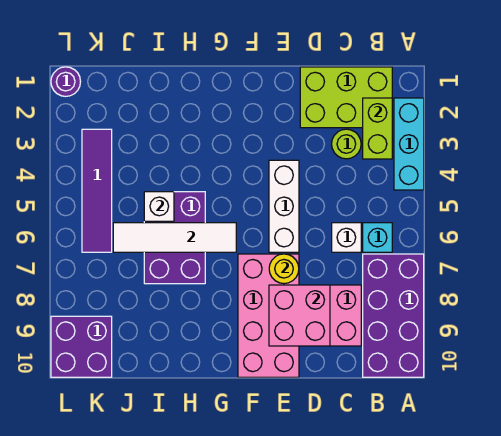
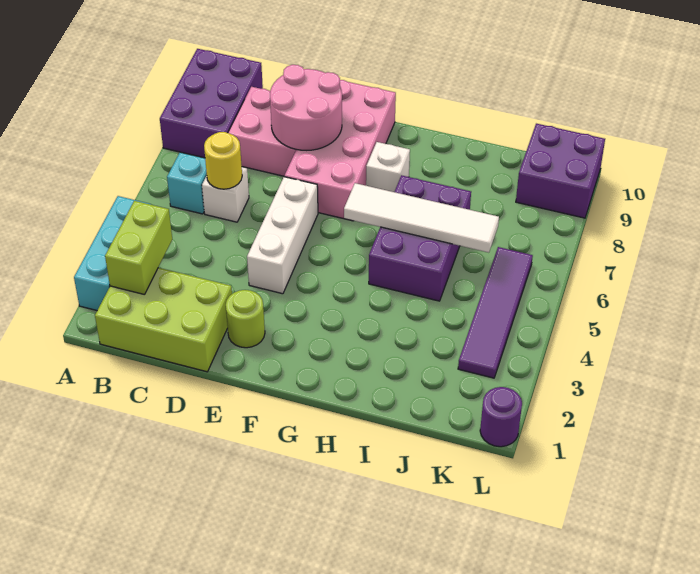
purple 2x4 brick [363,254,424,377] -> purple 2x3 brick [160,49,263,158]
lime 1x1 round brick [332,129,361,159] -> lime 1x1 round brick moved to [226,290,265,348]
pink 2x2 brick [269,285,330,346] -> pink 2x2 round brick [270,65,342,150]
yellow 1x1 round brick [269,254,299,284] -> yellow 1x1 round brick moved to [204,132,242,189]
white 1x1 brick [144,192,174,221] -> white 1x1 brick moved to [366,142,410,192]

